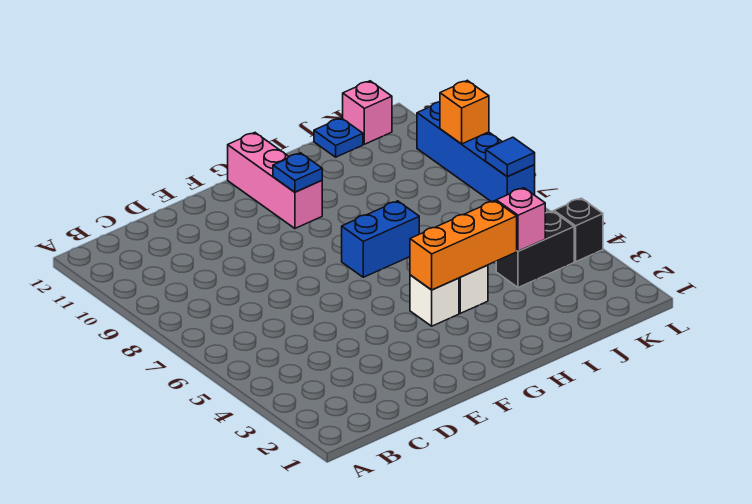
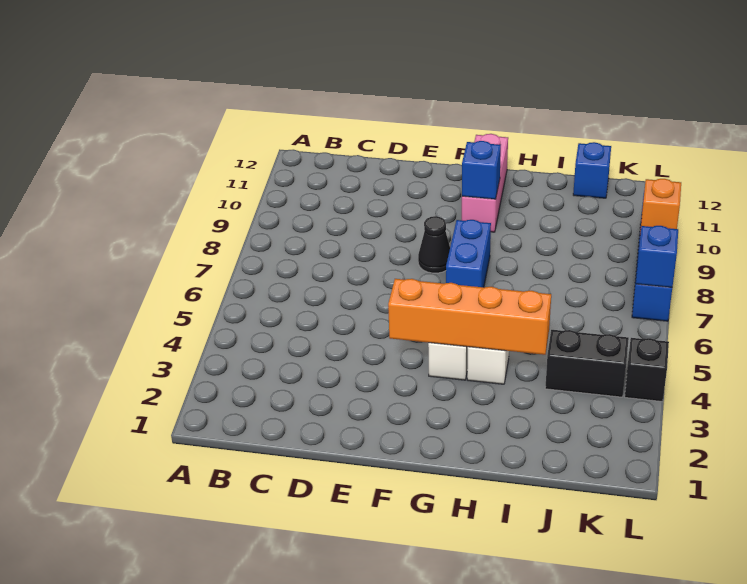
none -> black 1x1 cone [418,216,450,273]
orange 1x3 brick [410,201,517,290] -> orange 1x4 brick [388,279,551,355]
blue 1x2 brick [342,201,419,277] -> blue 1x2 brick turned to [446,220,491,287]
blue 1x1 plate [273,153,322,192] -> blue 1x1 brick [462,141,501,199]
pink 1x1 brick [496,188,545,251] -> none
blue 1x1 plate [314,118,363,157] -> blue 1x1 brick [573,142,611,198]
pink 1x1 brick [343,81,392,144] -> none
blue 1x1 tile [486,137,535,177] -> blue 1x1 brick [636,226,678,287]

